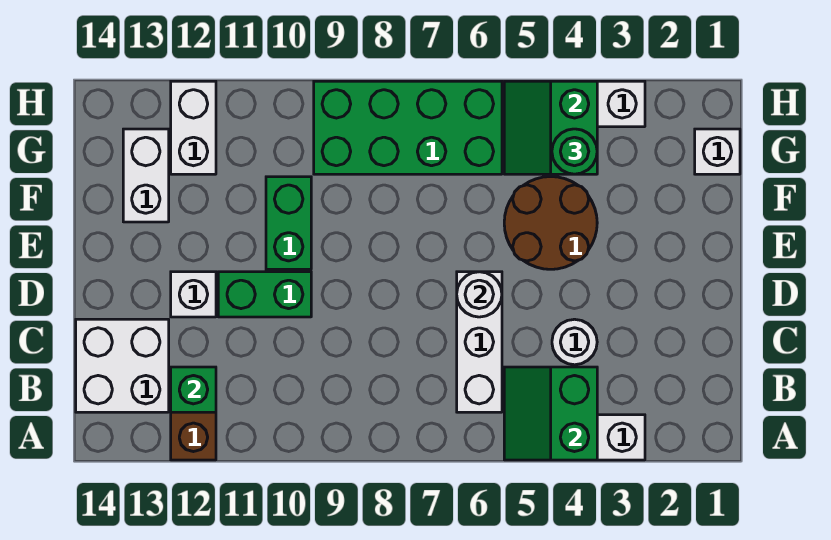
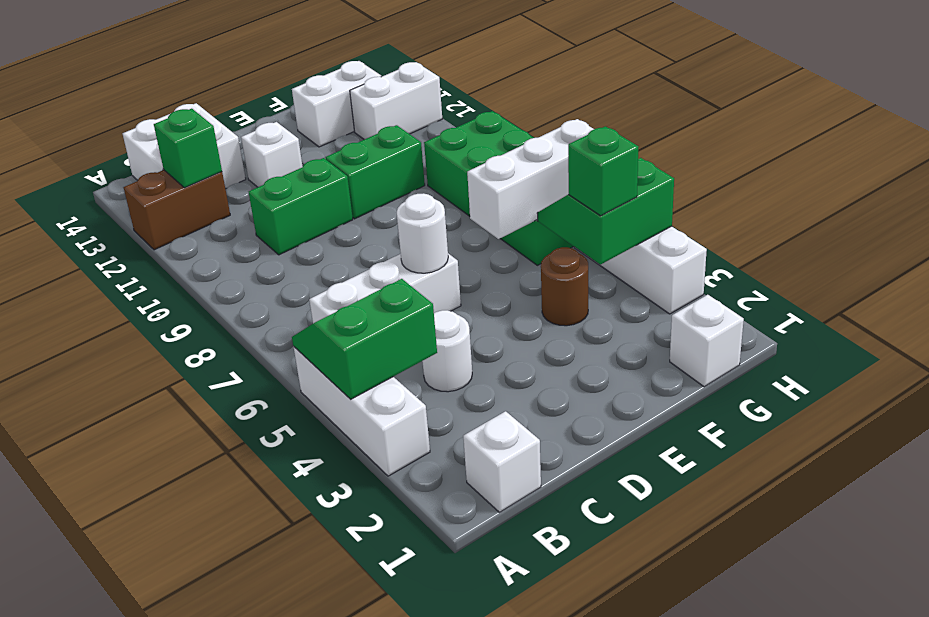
none -> white 1x1 brick [463,411,541,512]
green 1x2 brick [218,272,311,317] -> green 1x2 brick turned to [249,158,353,255]
brown 2x2 round brick [504,177,597,269] -> brown 1x1 round brick [541,247,588,326]
none -> white 1x3 brick [467,119,594,239]
green 1x1 round brick [552,129,597,174] -> green 1x1 brick [568,126,638,216]

